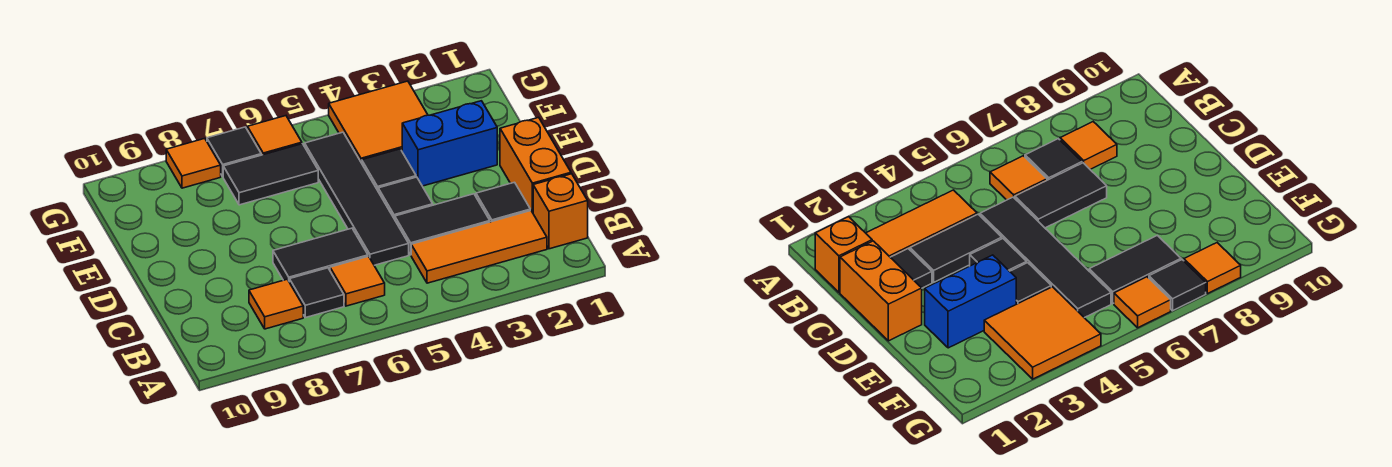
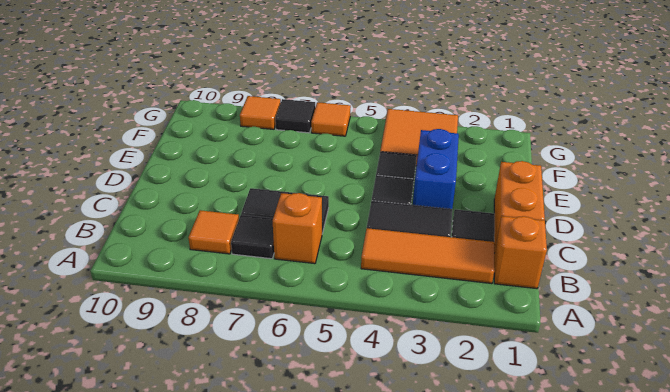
orange 1x1 tile [330,256,385,306] -> orange 1x1 brick [273,193,322,264]
black 1x4 tile [305,132,409,265] -> none
blue 1x2 brick [402,101,497,186] -> blue 1x2 brick turned to [413,129,459,209]
black 1x2 tile [223,144,318,205] -> none

